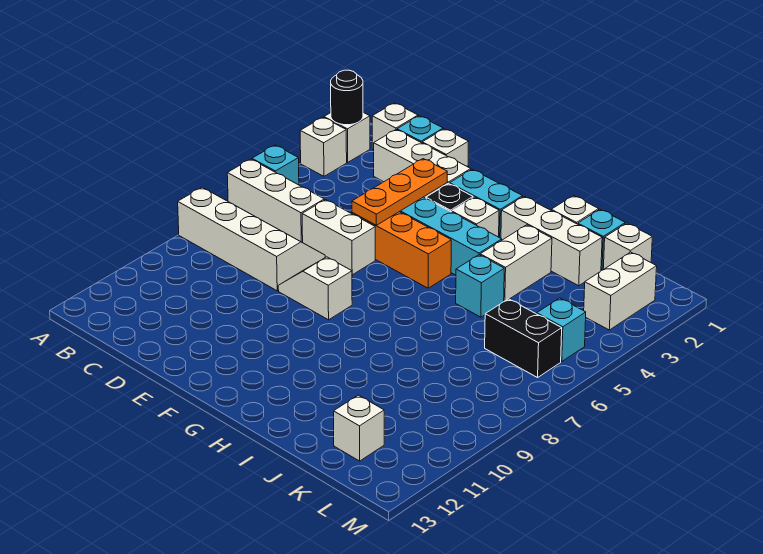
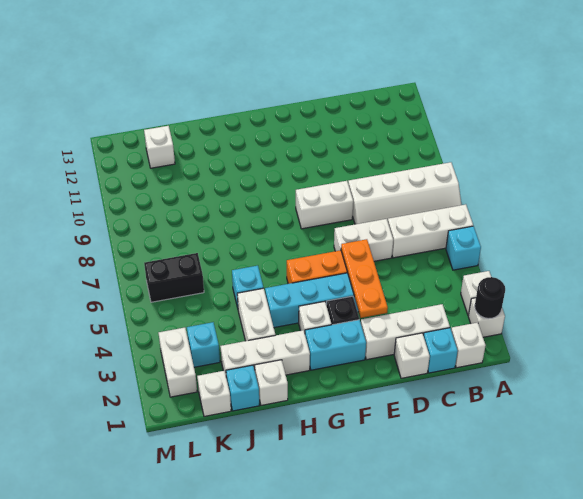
white 1x2 slope [278,257,352,320] -> white 1x2 brick [296,181,353,229]
cyan 1x1 brick [537,298,586,361] -> cyan 1x1 brick moved to [187,322,220,367]

